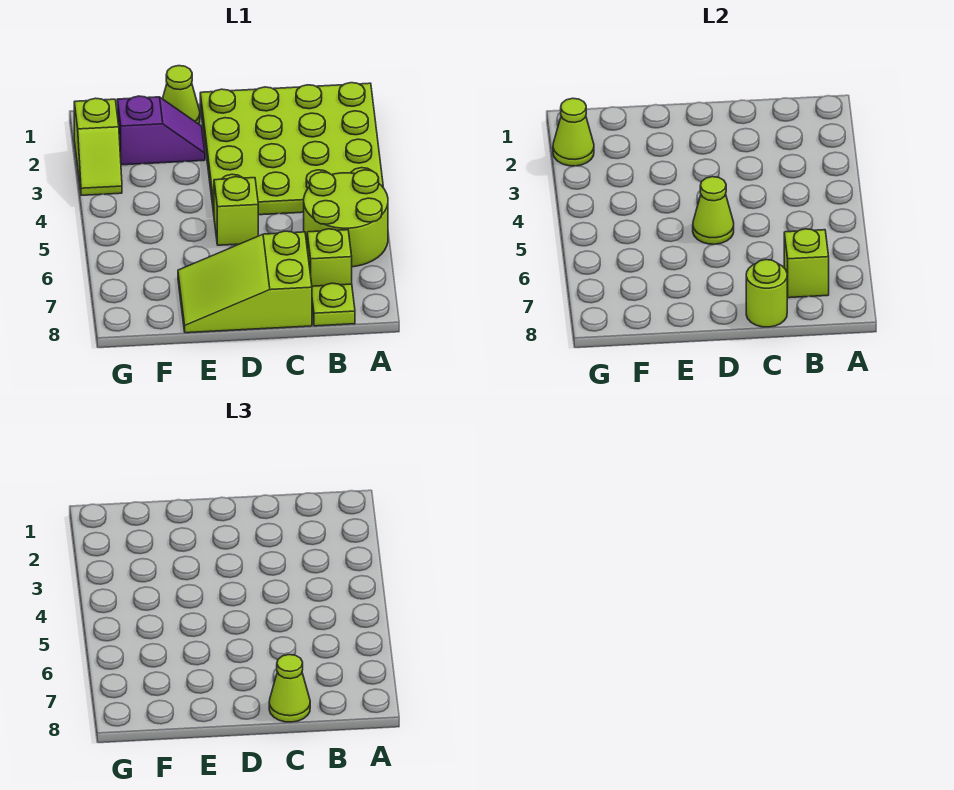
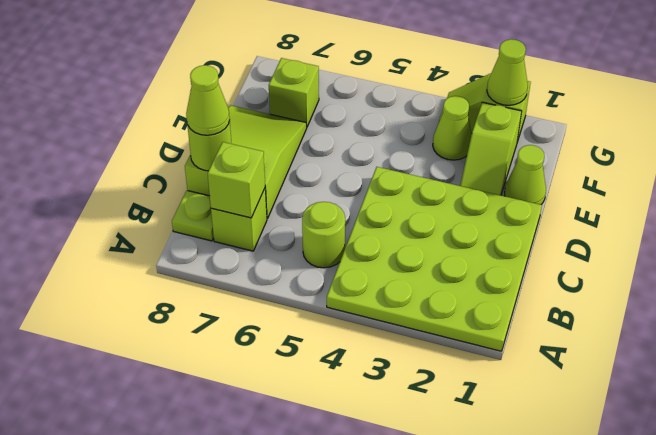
lime 2x2 round brick [304,170,388,267] -> lime 1x1 round brick [302,202,345,268]
lime 1x1 brick [214,177,258,245] -> lime 1x1 brick moved to [269,58,319,127]
lime 1x1 cone [693,177,734,244] -> lime 1x1 cone moved to [433,96,472,160]
purple 1x2 slope [117,96,205,165] -> lime 1x2 slope [460,102,522,195]

